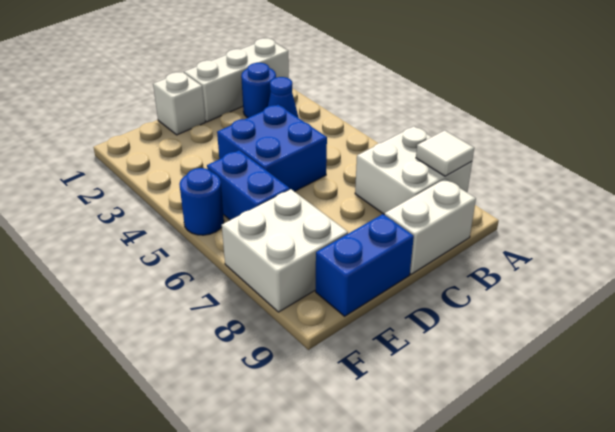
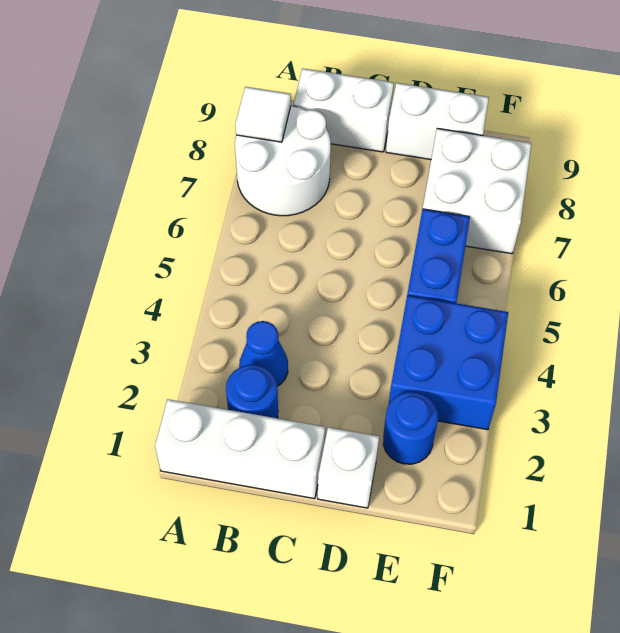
white 2x2 brick [355,126,472,214] -> white 2x2 round brick [235,106,331,216]
blue 2x2 brick [217,105,327,192] -> blue 2x2 brick moved to [389,295,508,430]
blue 1x2 brick [316,214,414,316] -> white 1x2 brick [386,83,489,160]
blue 1x1 round brick [179,168,224,235] -> blue 1x1 round brick moved to [383,392,438,464]

